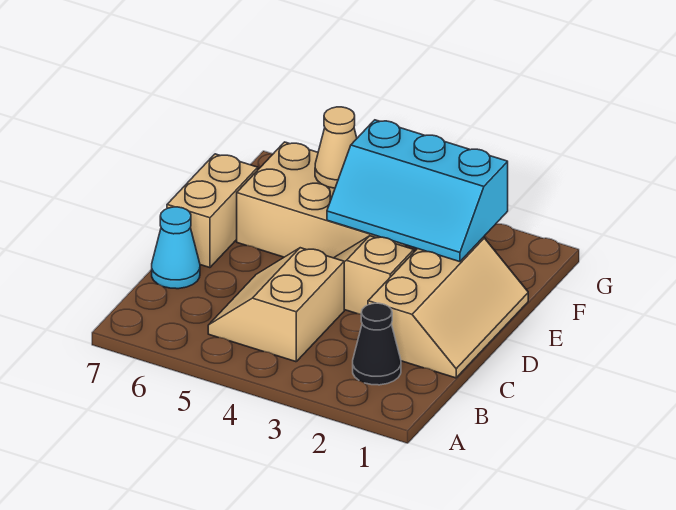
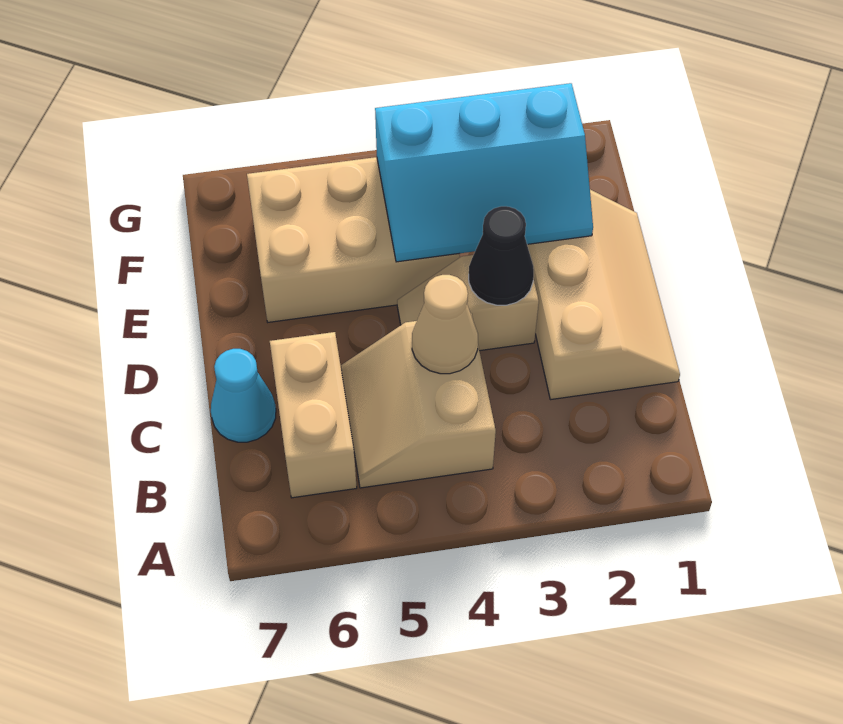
black 1x1 cone [353,303,401,385] -> black 1x1 cone moved to [469,206,534,305]
tan 1x2 brick [167,154,258,268] -> tan 1x2 brick moved to [270,332,357,498]
tan 1x1 cone [315,107,357,188] -> tan 1x1 cone moved to [412,275,478,374]

